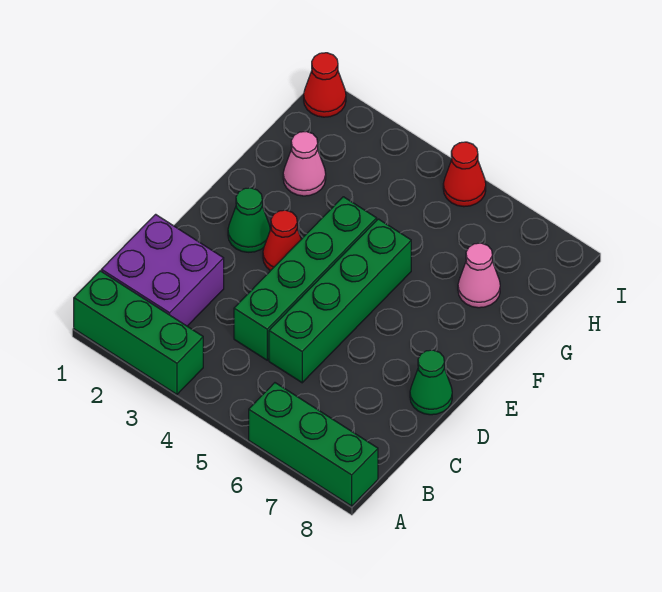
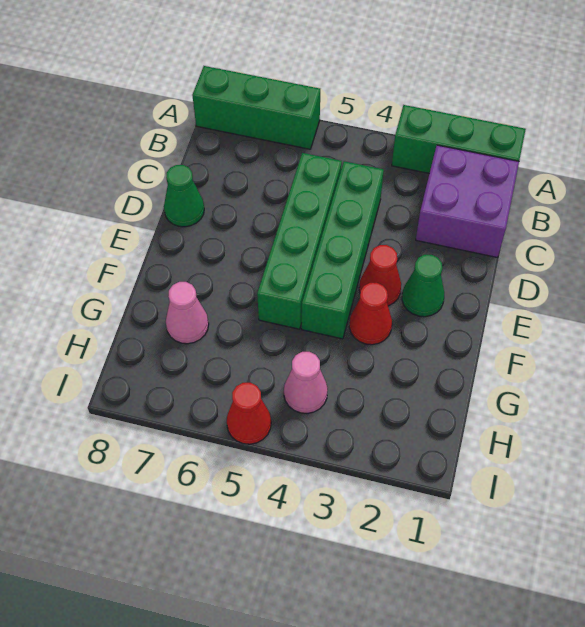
pink 1x1 cone [283,131,326,196] -> pink 1x1 cone moved to [284,352,328,413]
red 1x1 cone [304,53,346,117] -> red 1x1 cone moved to [349,283,392,345]

